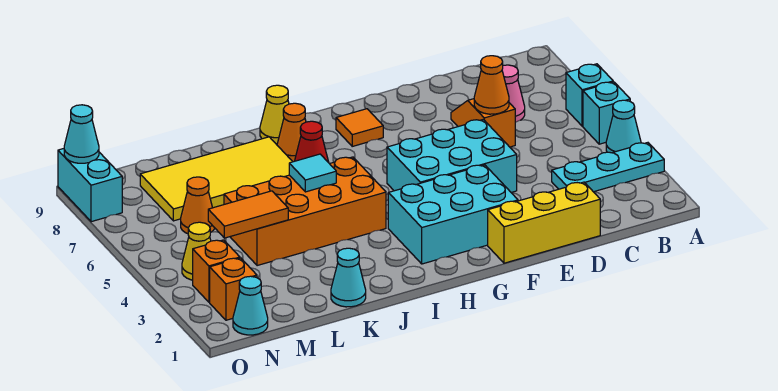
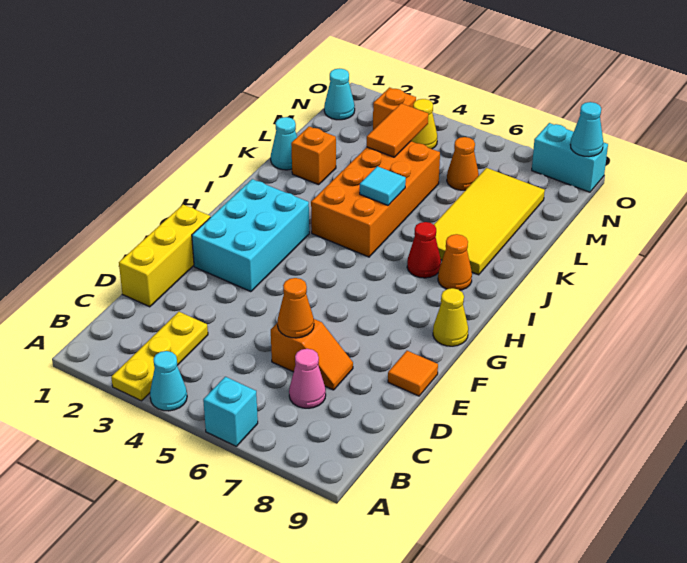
cyan 1x3 plate [552,143,664,192] -> yellow 1x3 plate [111,312,208,401]
cyan 1x1 brick [583,82,630,144] -> none
cyan 2x3 brick [387,119,517,193] -> none
orange 1x1 tile [336,109,383,146] -> orange 1x1 tile moved to [388,351,438,396]
yellow 1x1 cone [260,85,289,144] -> yellow 1x1 cone moved to [433,288,468,346]
orange 1x1 brick [210,258,257,320] -> orange 1x1 brick moved to [291,127,336,185]

